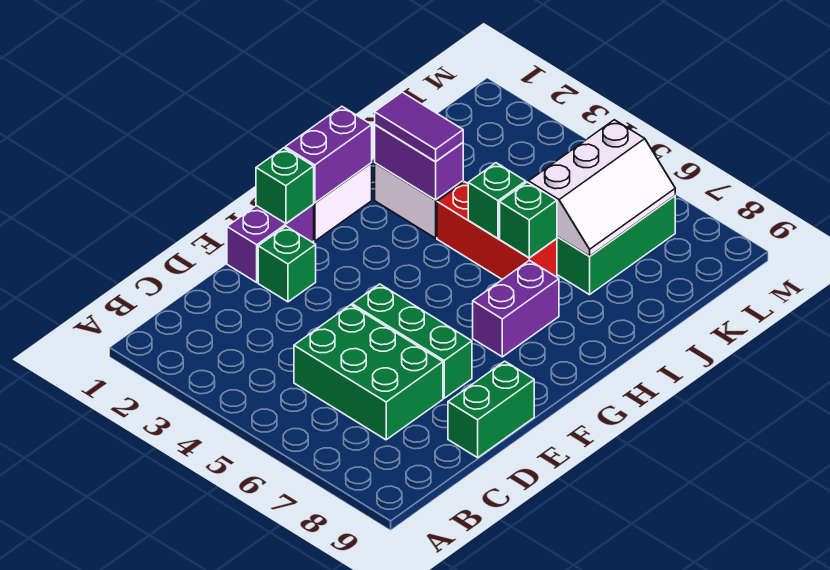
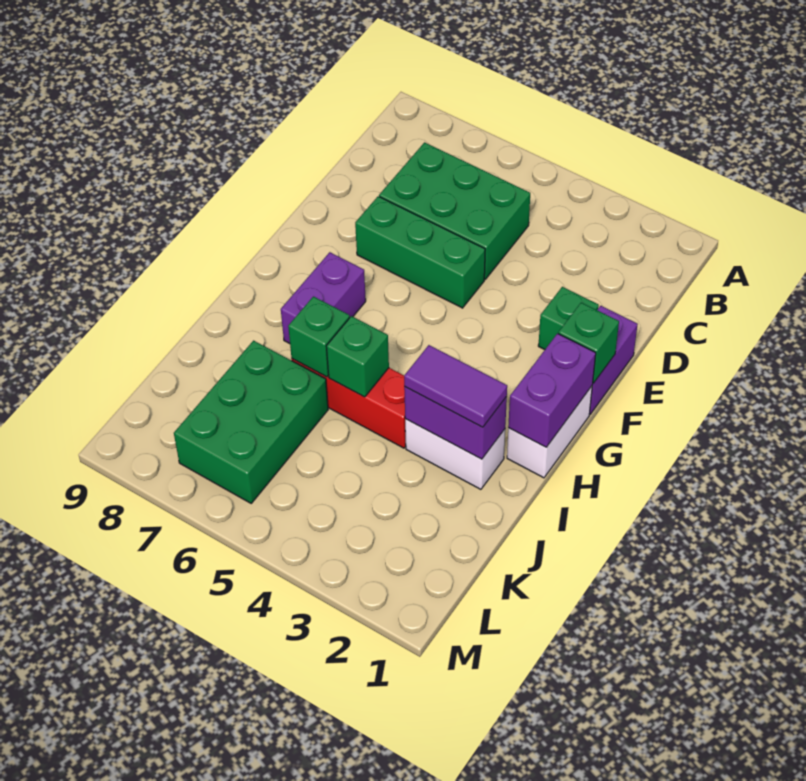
green 1x2 brick [448,361,534,458] -> none
white 2x3 slope [529,120,675,256] -> none

